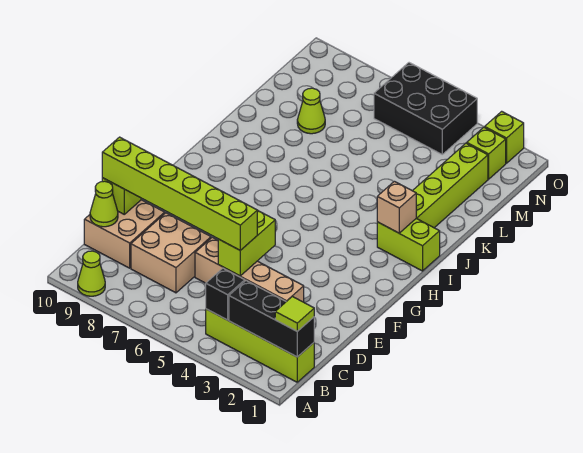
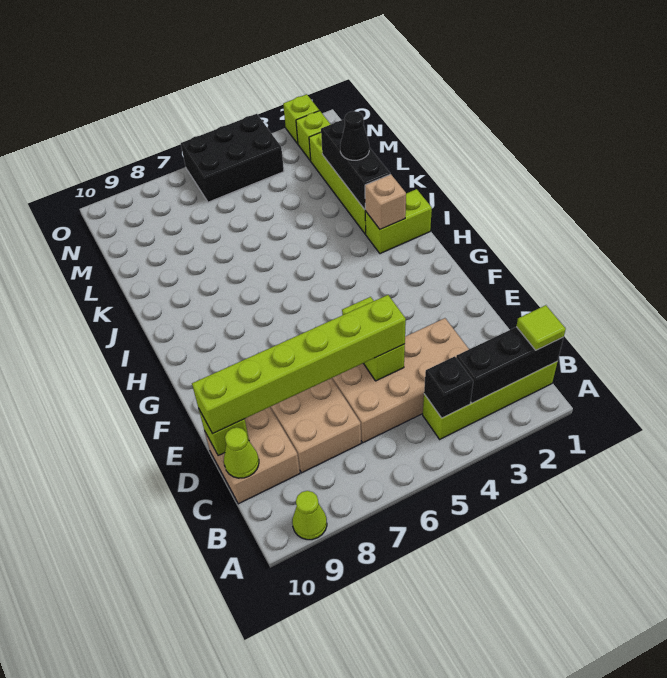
tan 1x4 brick [195,237,304,302] -> tan 2x4 brick [332,318,469,443]
none -> black 1x3 brick [321,119,390,209]
none -> black 1x1 cone [340,111,369,160]
lime 1x1 cone [297,88,325,134] -> none

